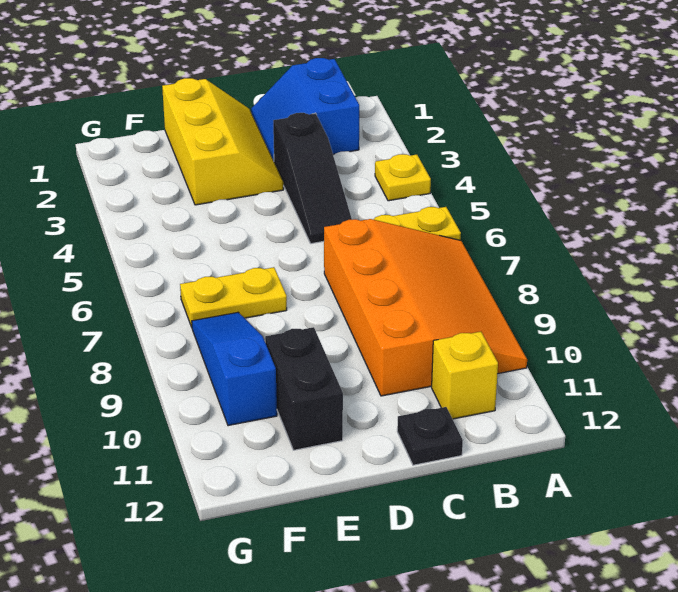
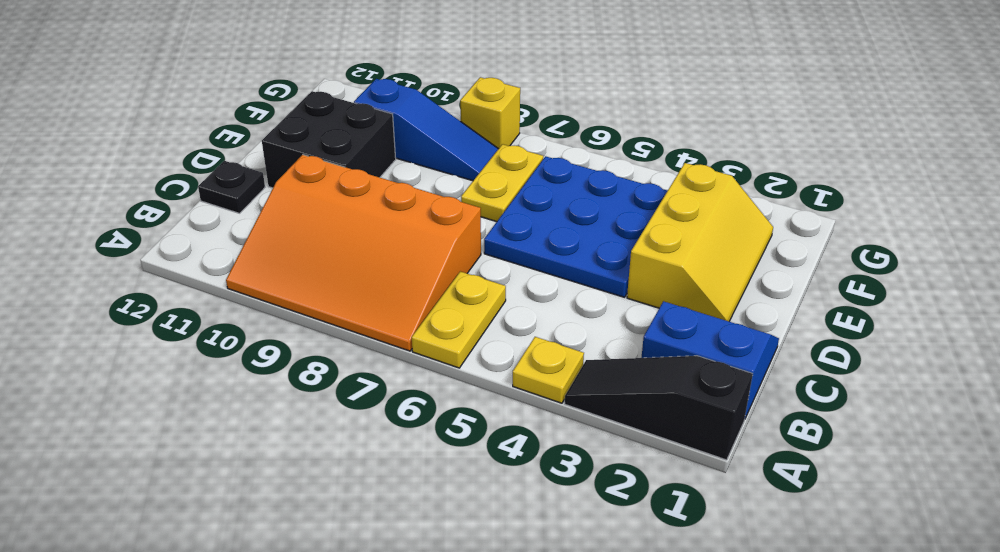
yellow 1x1 brick [432,332,498,419] -> yellow 1x1 brick moved to [460,77,520,149]
black 1x3 slope [273,113,352,244] -> black 1x3 slope moved to [565,356,753,460]
yellow 2x3 slope [162,78,283,205] -> yellow 2x3 slope turned to [627,163,773,321]
none -> blue 3x3 plate [484,156,667,297]
black 1x2 brick [265,327,343,450] -> black 2x2 brick [262,91,396,188]

